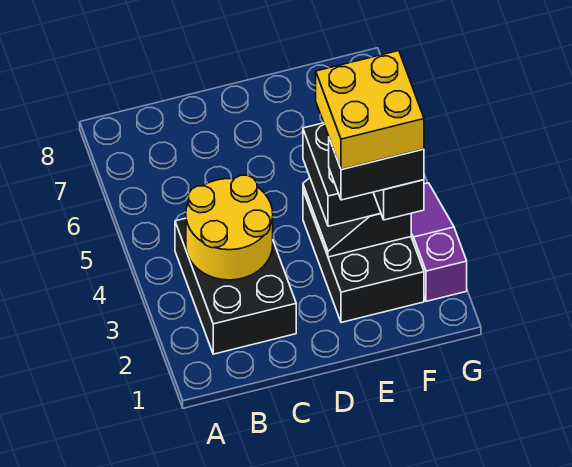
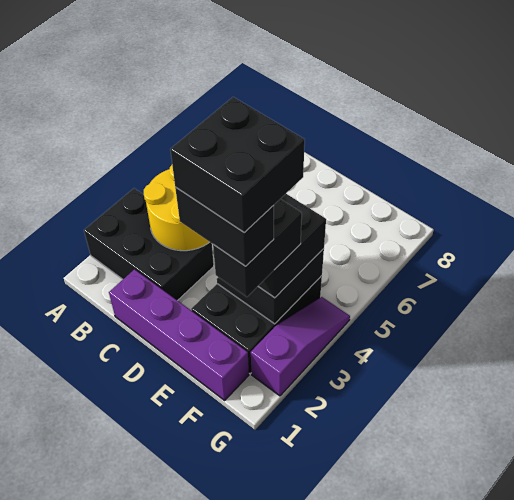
black 2x3 brick [175,218,296,354] -> black 2x3 brick turned to [84,188,214,301]
none -> purple 1x4 brick [109,269,249,400]
yellow 2x2 brick [316,51,424,169] -> black 2x2 brick [170,97,305,233]

